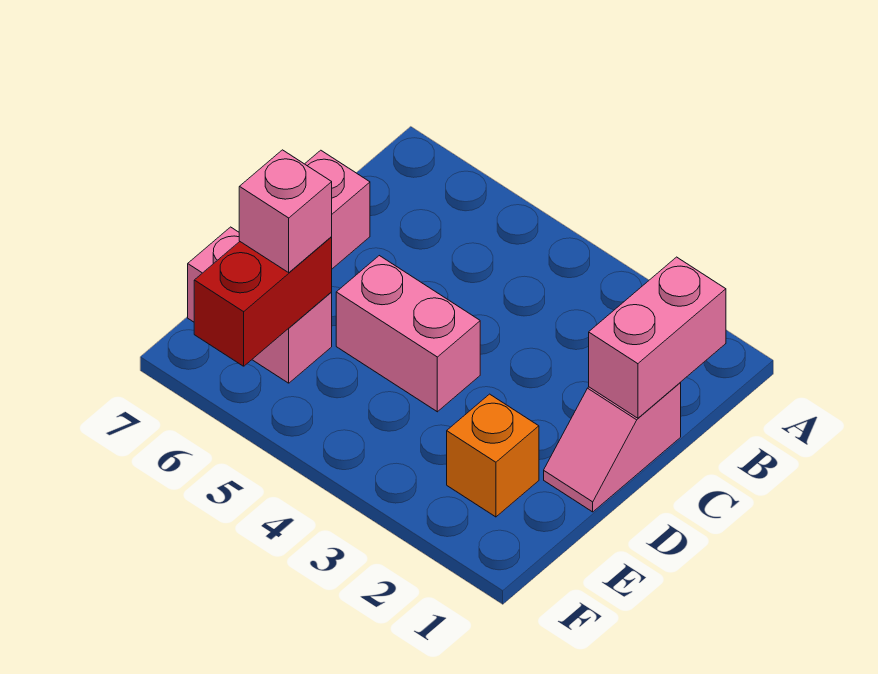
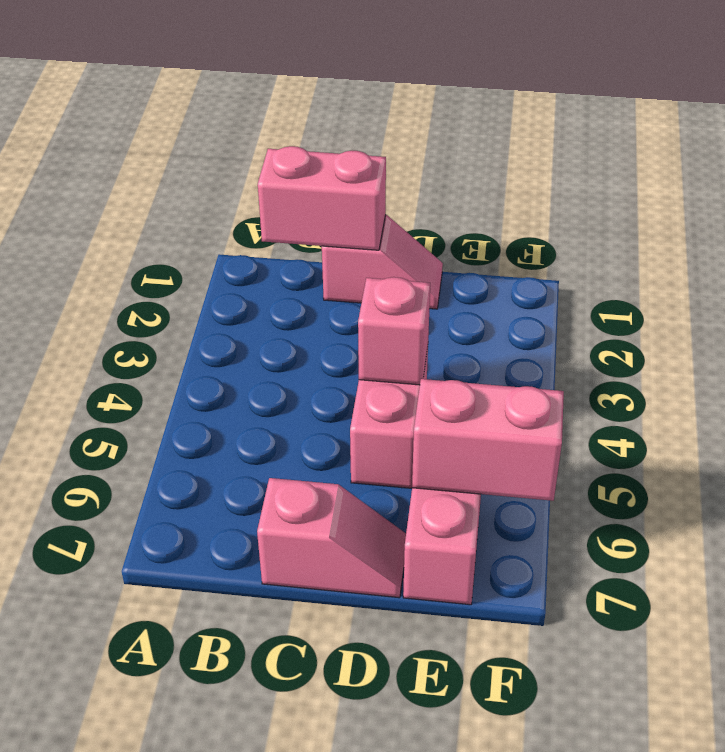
orange 1x1 brick [447,394,539,517] -> none
red 1x2 brick [194,237,332,366] -> pink 1x2 brick [412,379,564,501]
pink 1x1 brick [239,150,332,273] -> pink 1x1 brick moved to [358,277,430,385]

